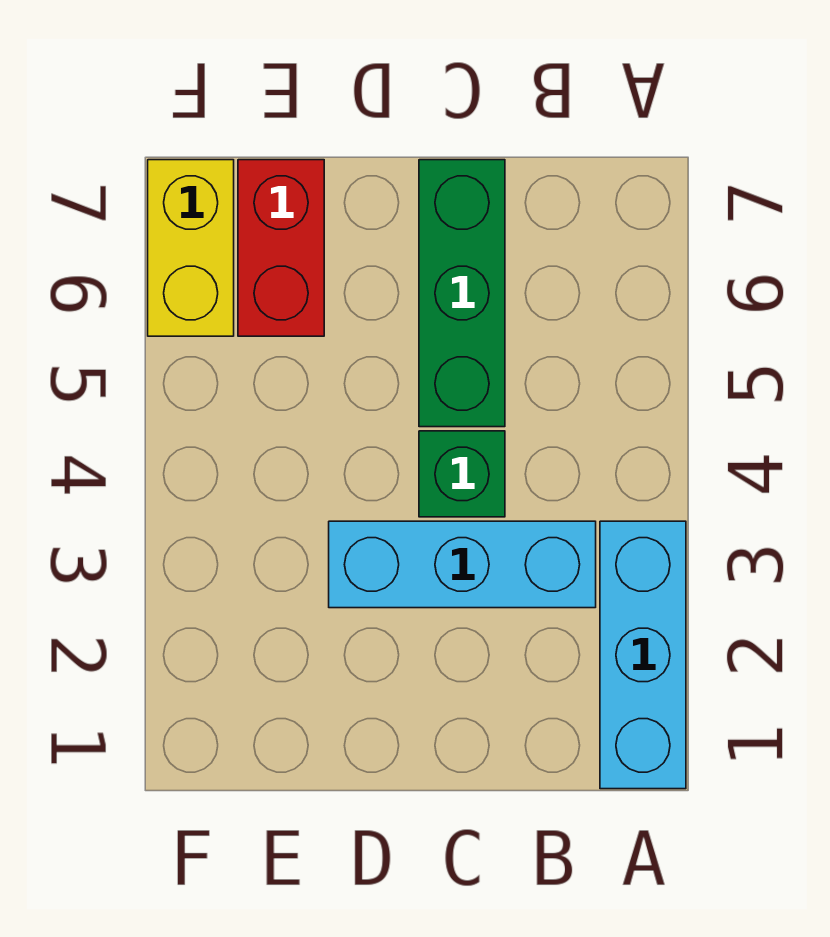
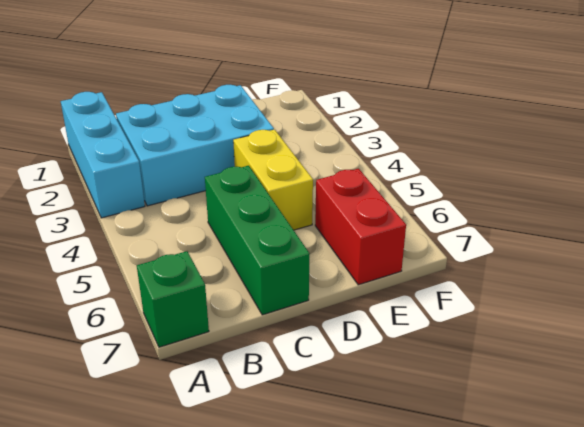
cyan 1x3 brick [329,521,596,608] -> cyan 2x3 brick [116,85,274,206]
green 1x1 brick [419,431,505,517] -> green 1x1 brick moved to [137,251,209,347]
yellow 1x2 brick [148,160,234,336] -> yellow 1x2 brick moved to [233,130,313,230]

